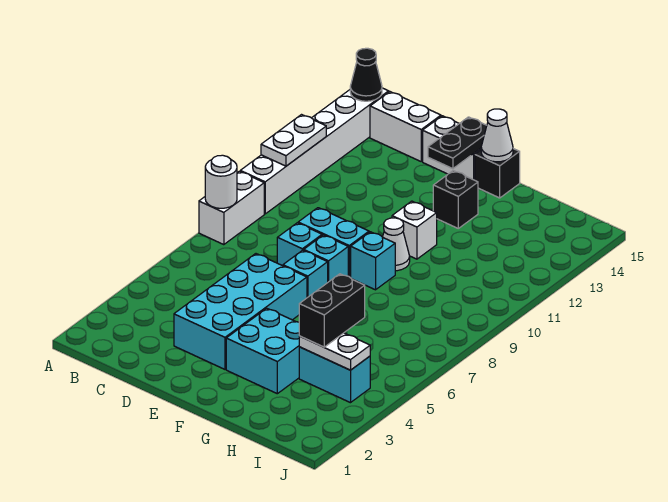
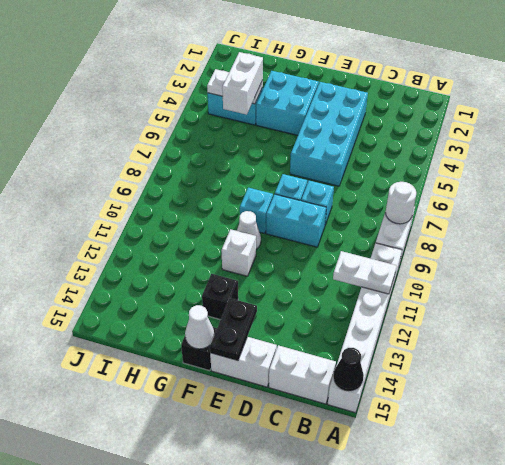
white 1x2 plate [261,115,326,166] -> white 1x2 plate turned to [333,251,396,294]
cyan 1x1 brick [283,250,328,298] -> none
black 1x2 brick [299,274,365,347] -> white 1x2 brick [222,52,263,115]

